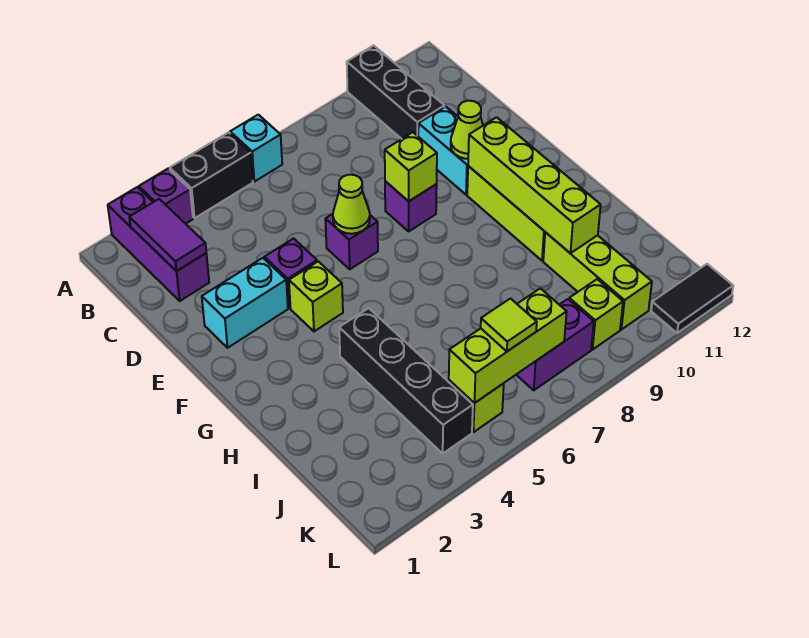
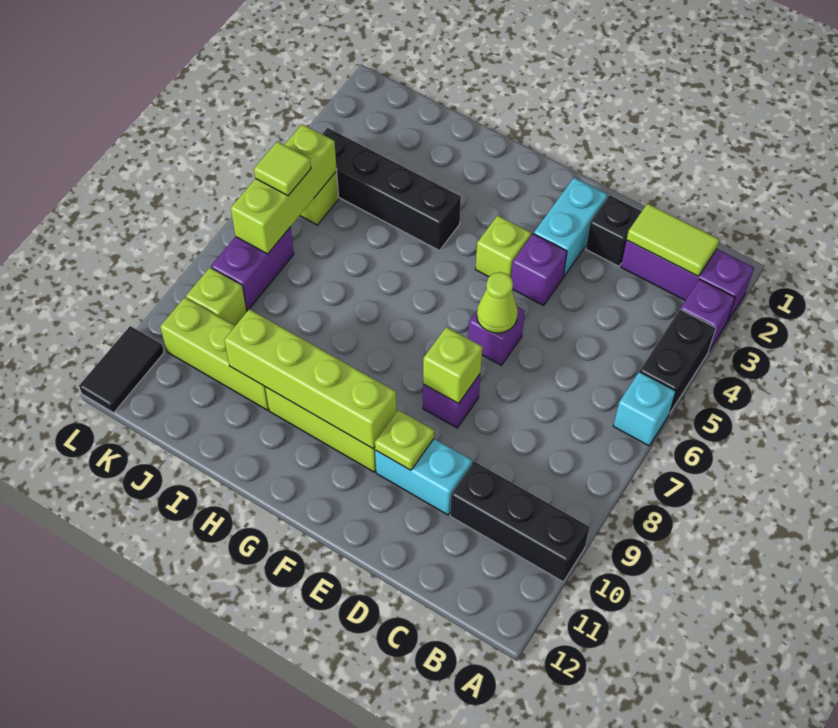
purple 1x2 tile [129,199,206,271] -> lime 1x2 tile [627,204,720,276]
none -> black 1x1 brick [586,195,642,266]
lime 1x1 cone [451,101,483,159] -> lime 1x1 plate [375,410,434,470]

